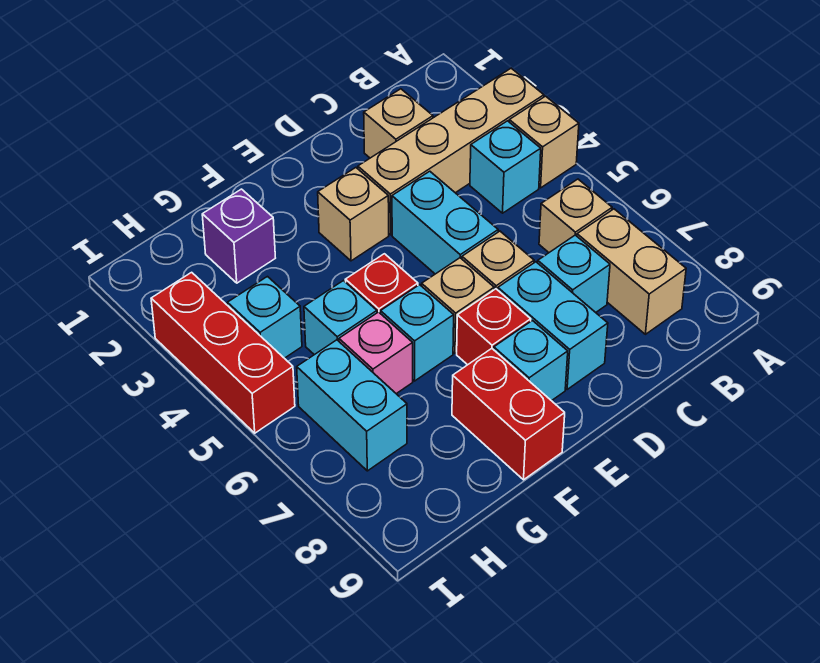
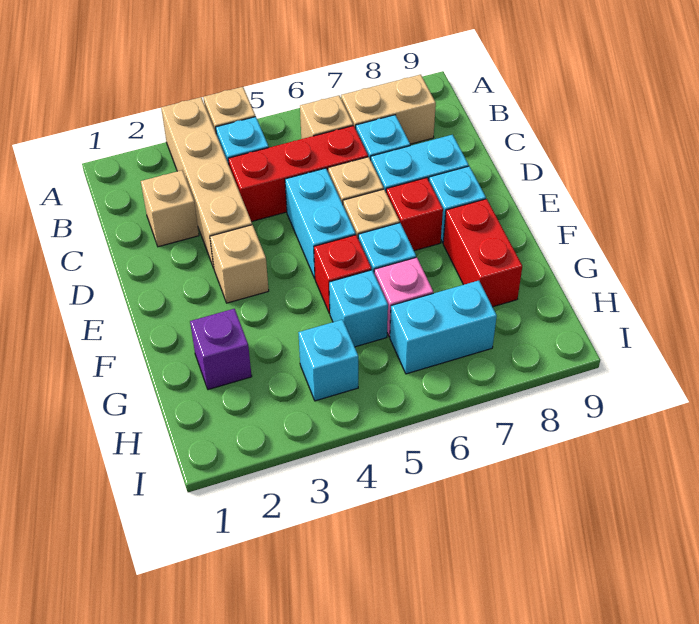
cyan 1x2 brick [392,171,498,274] -> cyan 1x2 brick turned to [285,168,356,278]
red 1x2 brick [452,349,565,480] -> red 1x2 brick turned to [443,199,522,307]
red 1x3 brick [151,272,295,433] -> red 1x3 brick moved to [228,126,368,222]

